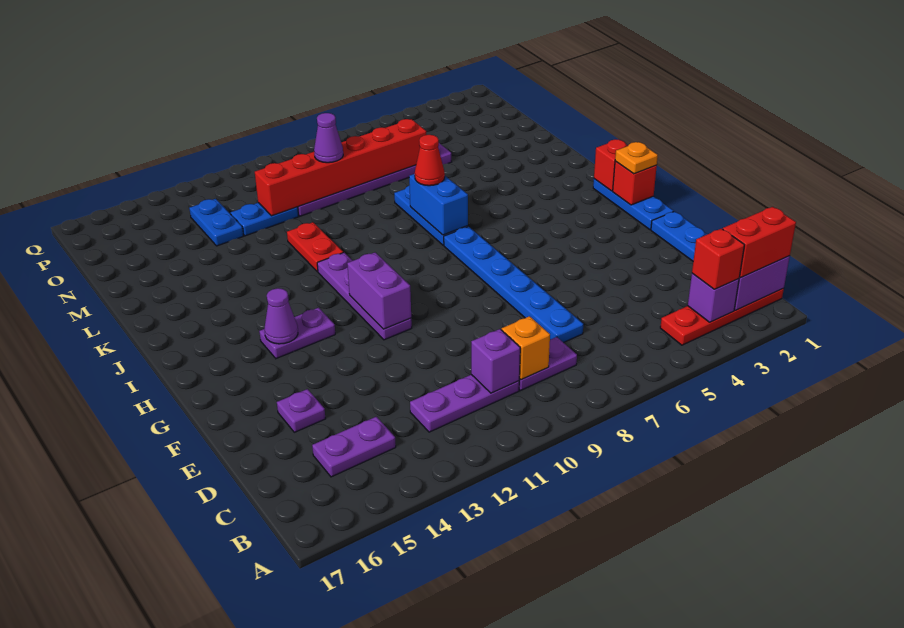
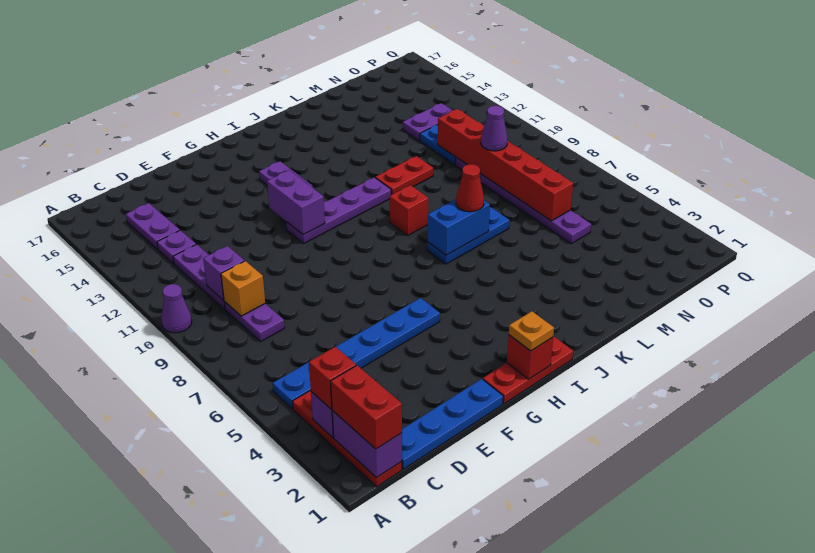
blue 1x6 plate [444,227,583,343] -> blue 1x6 plate moved to [273,298,440,409]
purple 1x1 plate [277,389,325,432] -> purple 1x1 plate moved to [157,230,196,264]
blue 1x3 plate [593,179,674,230] -> red 1x3 plate [483,336,573,404]
purple 1x2 brick [347,252,411,329] -> purple 1x2 brick turned to [267,170,325,235]
purple 1x1 cone [265,288,298,344] -> purple 1x1 cone moved to [161,284,192,333]
red 1x1 brick [594,139,628,191] -> red 1x1 brick moved to [390,185,428,236]
blue 1x2 plate [189,199,243,246] -> purple 1x2 plate [403,103,452,141]

